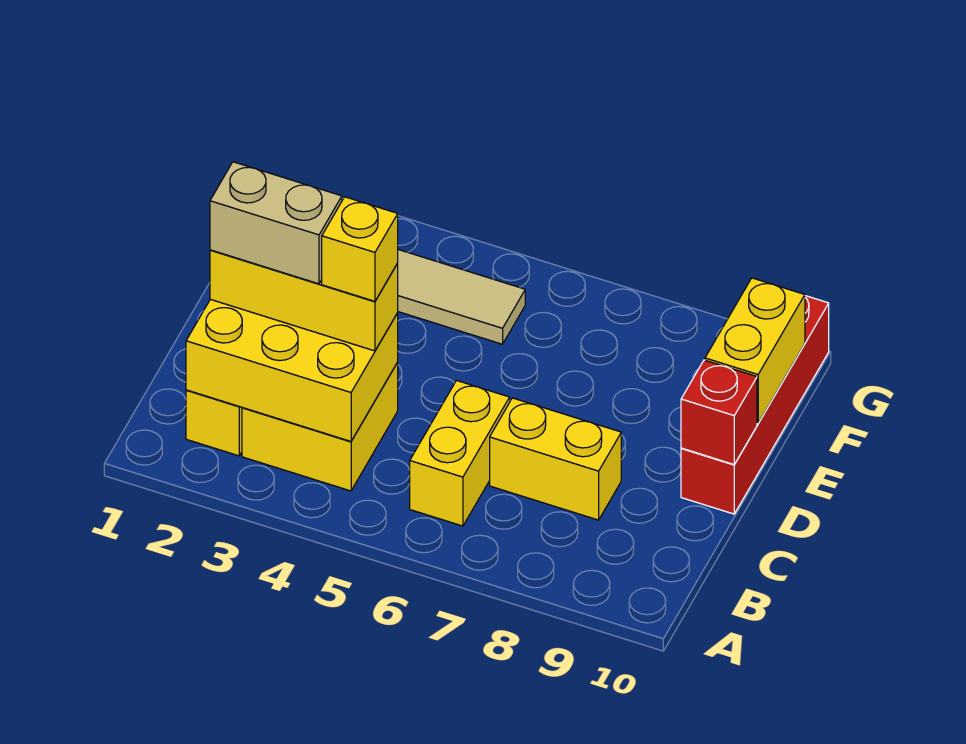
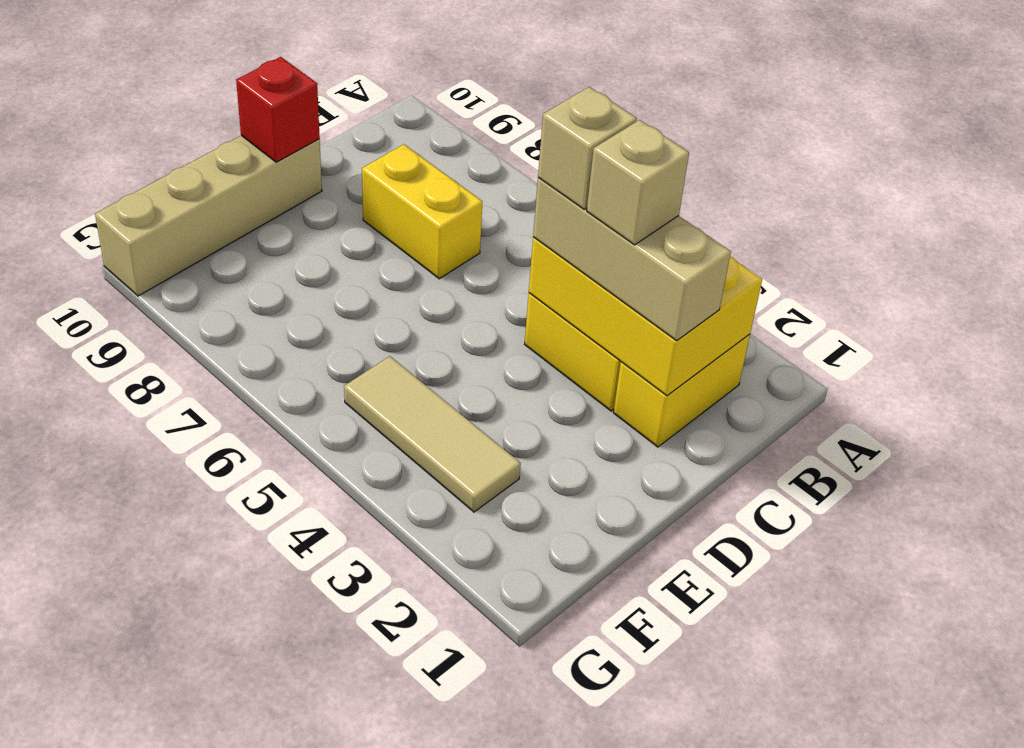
yellow 1x2 brick [410,380,510,526] -> none
yellow 1x3 brick [210,250,398,351] -> tan 1x3 brick [533,177,731,341]
tan 1x2 brick [210,162,342,284] -> tan 1x1 brick [587,120,689,245]
yellow 1x1 brick [322,197,398,301] -> tan 1x1 brick [538,87,637,209]
red 1x4 brick [681,296,829,514] -> tan 1x4 brick [95,136,322,296]
yellow 1x2 brick [705,278,805,423] -> none

